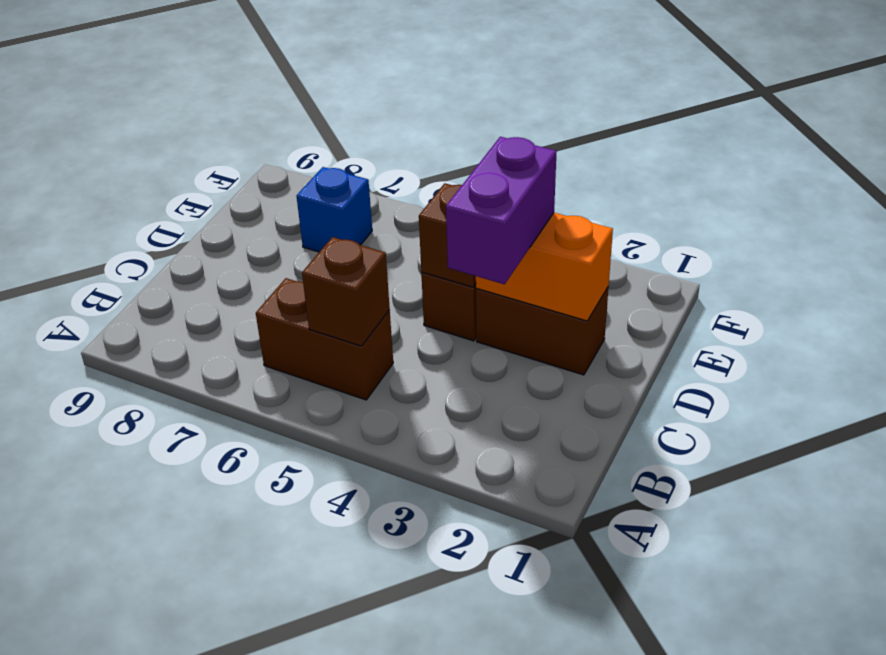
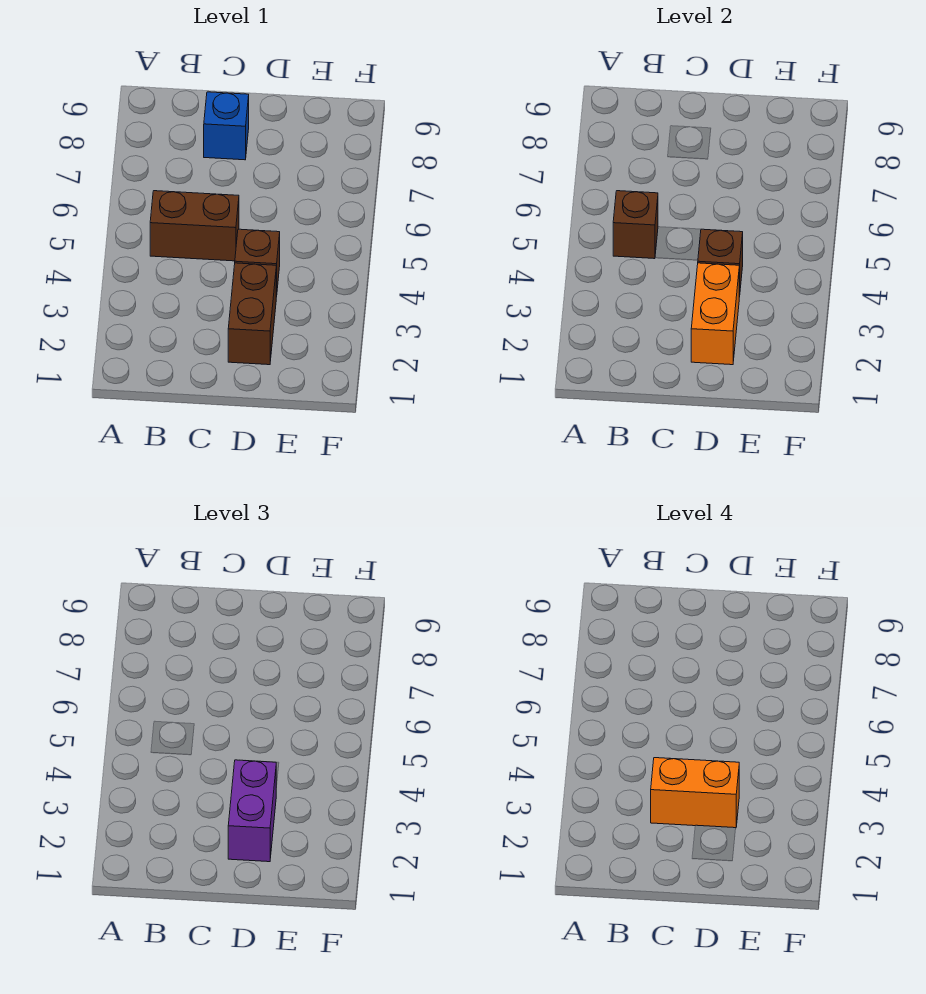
brown 1x2 brick [256,278,393,400] -> brown 1x2 brick turned to [150,191,239,261]
purple 1x2 brick [446,137,557,284] -> purple 1x2 brick turned to [228,760,276,862]
none -> orange 1x2 brick [651,758,739,828]
blue 1x1 brick [297,167,372,252] -> blue 1x1 brick moved to [204,92,249,160]

